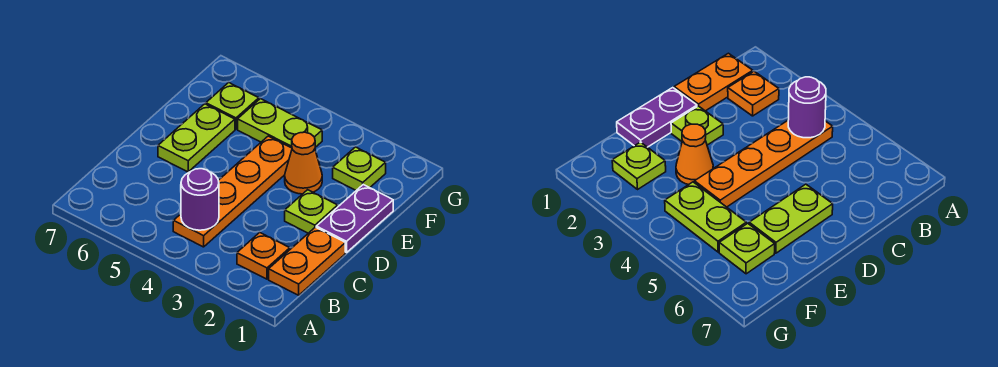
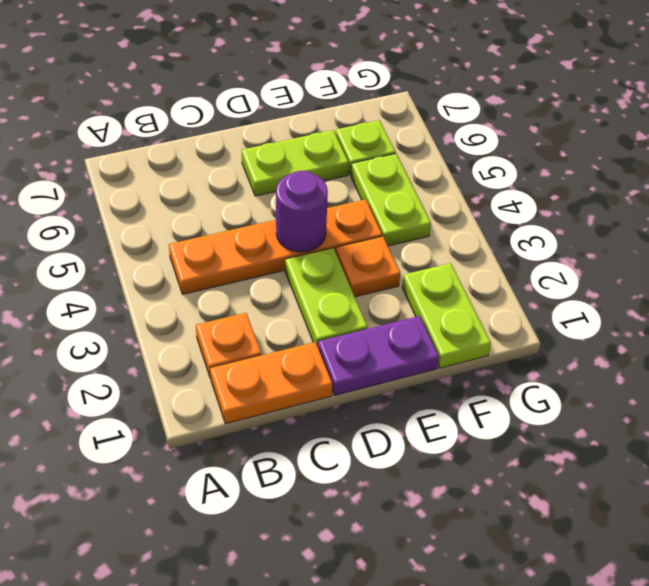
purple 1x1 round brick [181,169,219,230] -> purple 1x1 round brick moved to [276,171,328,252]
lime 1x1 plate [285,190,338,233] -> lime 1x2 plate [285,248,367,346]
orange 1x1 cone [285,132,322,194] -> orange 1x1 plate [336,236,400,297]
lime 1x1 plate [333,147,386,190] -> lime 1x2 plate [402,263,491,368]

